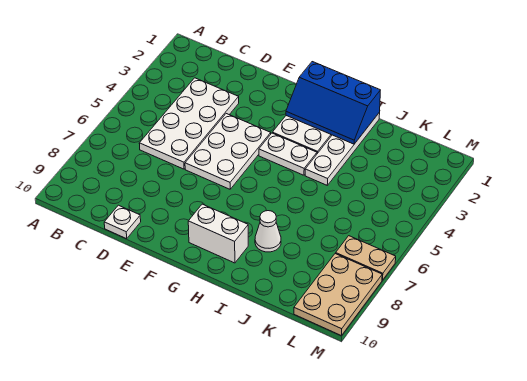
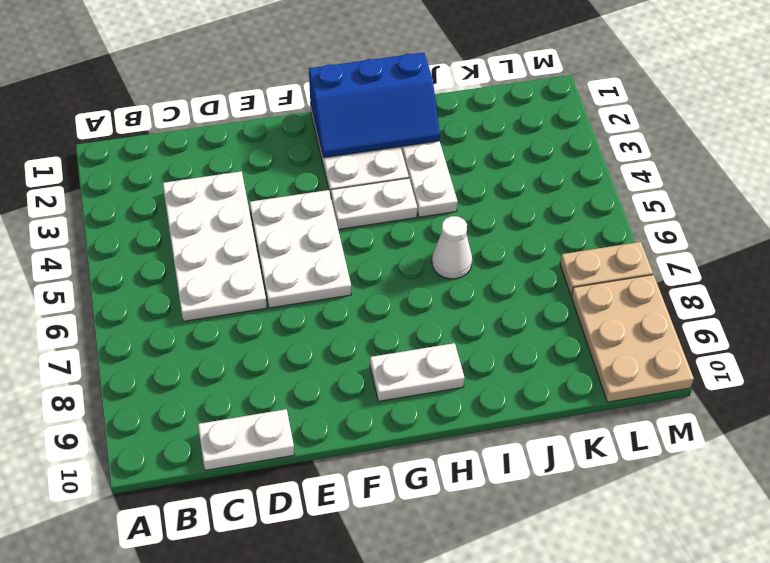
white 1x1 plate [104,205,141,239] -> white 1x2 plate [198,409,295,470]
white 1x2 brick [188,204,248,263] -> white 1x2 plate [370,343,465,401]
white 1x1 cone [255,211,281,252] -> white 1x1 cone moved to [432,216,472,279]

